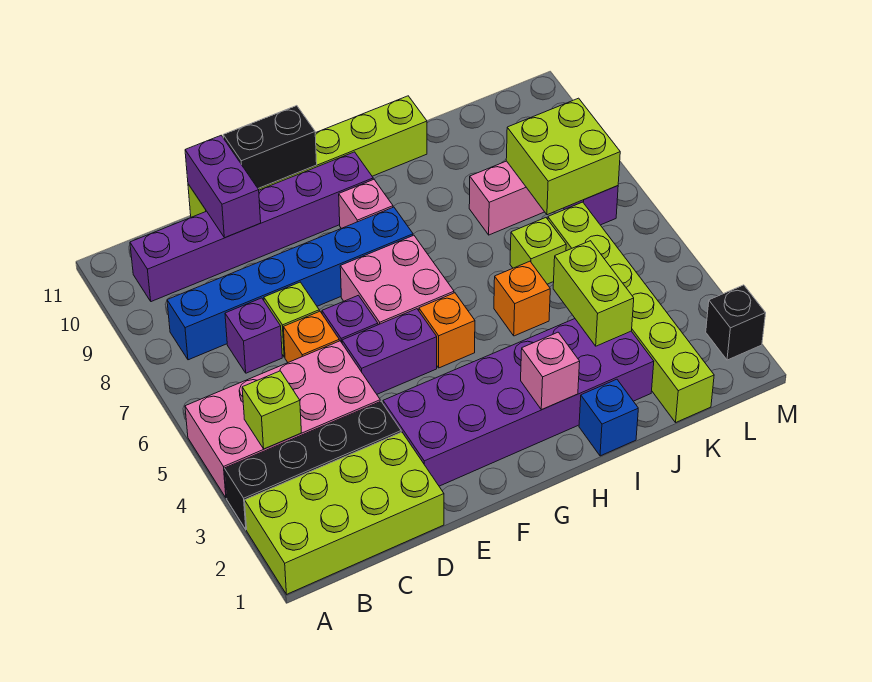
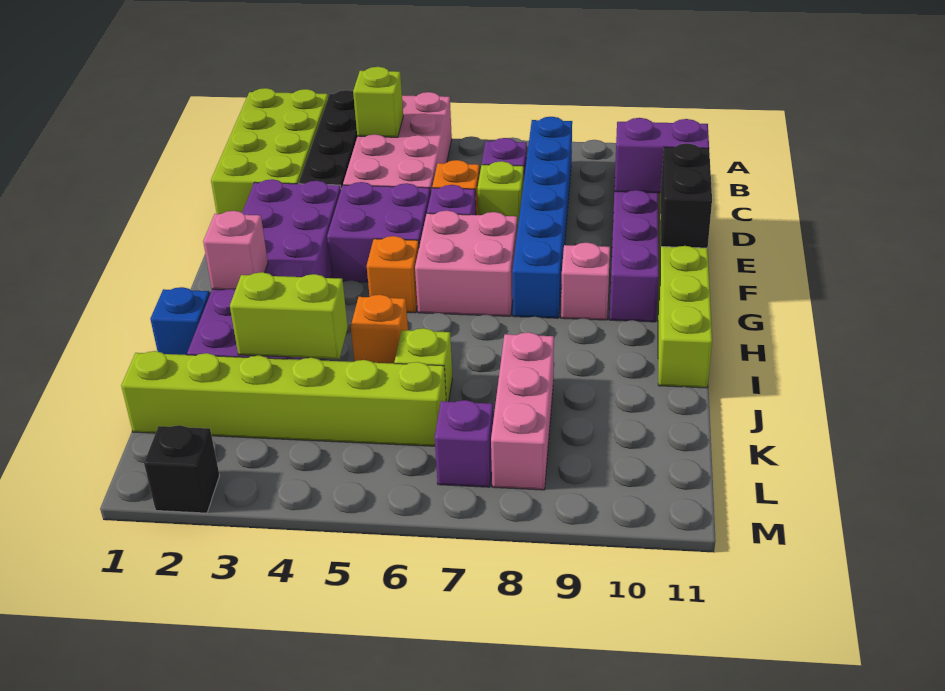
purple 1x2 brick [342,309,437,394] -> purple 2x2 brick [327,182,430,282]
lime 2x2 brick [506,98,620,215] -> none

